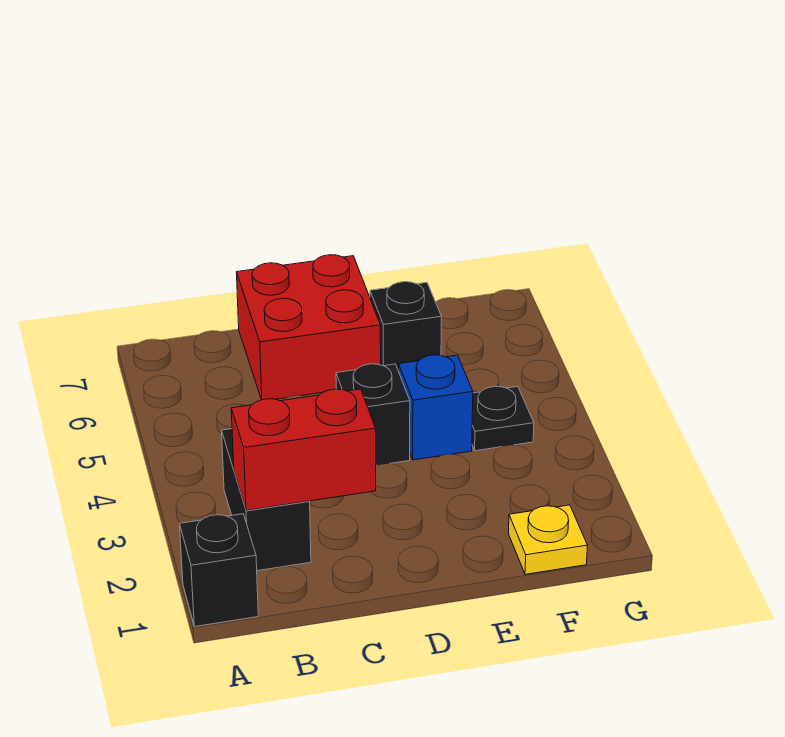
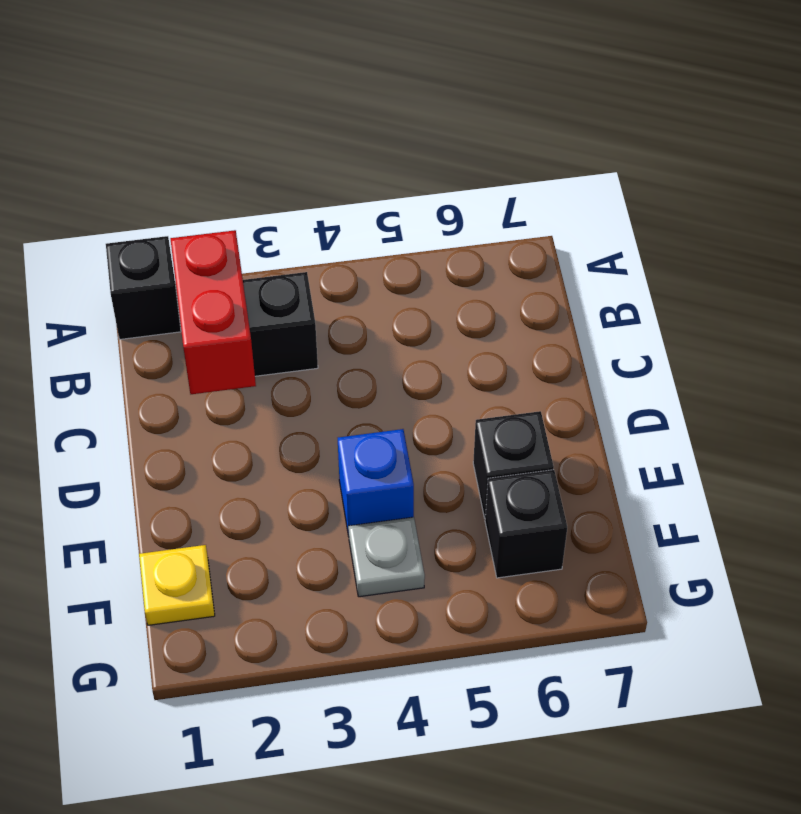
red 2x2 brick [237,255,381,400] -> none
black 1x1 brick [336,364,410,465] -> black 1x1 brick moved to [485,470,567,578]
black 1x1 plate [472,386,534,451] -> grey 1x1 plate [348,517,425,597]

